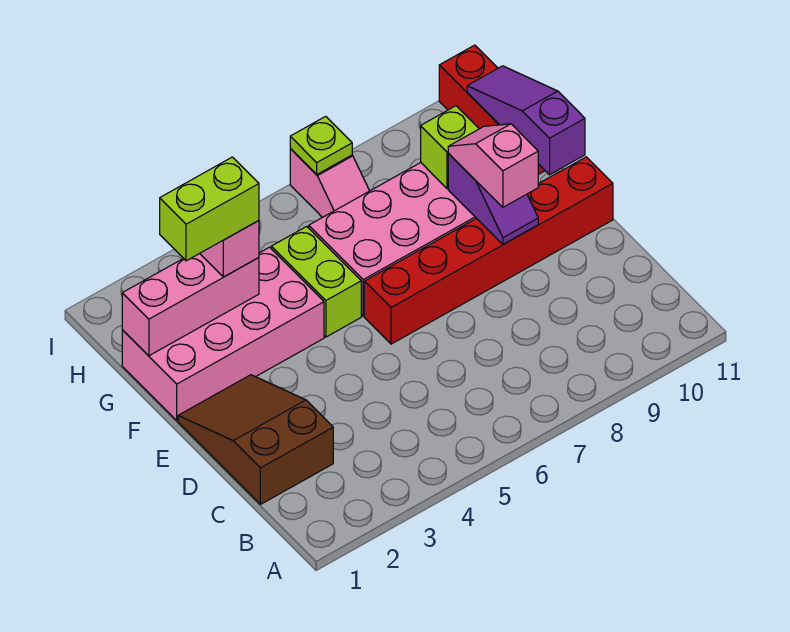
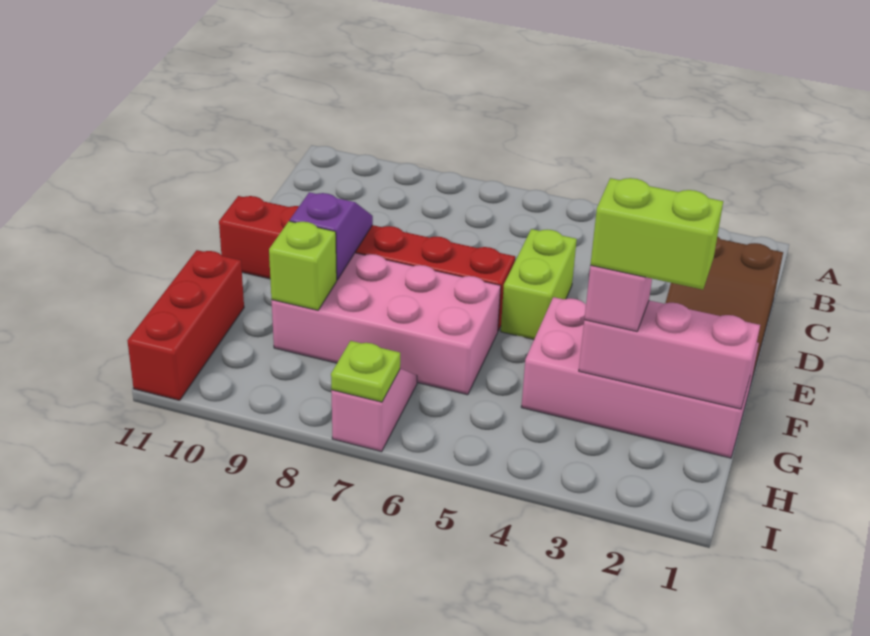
pink 1x2 slope [448,124,538,207] -> none
lime 1x2 brick [271,226,361,337] -> lime 1x2 brick moved to [501,229,577,339]
purple 1x3 slope [467,66,585,175] -> none

